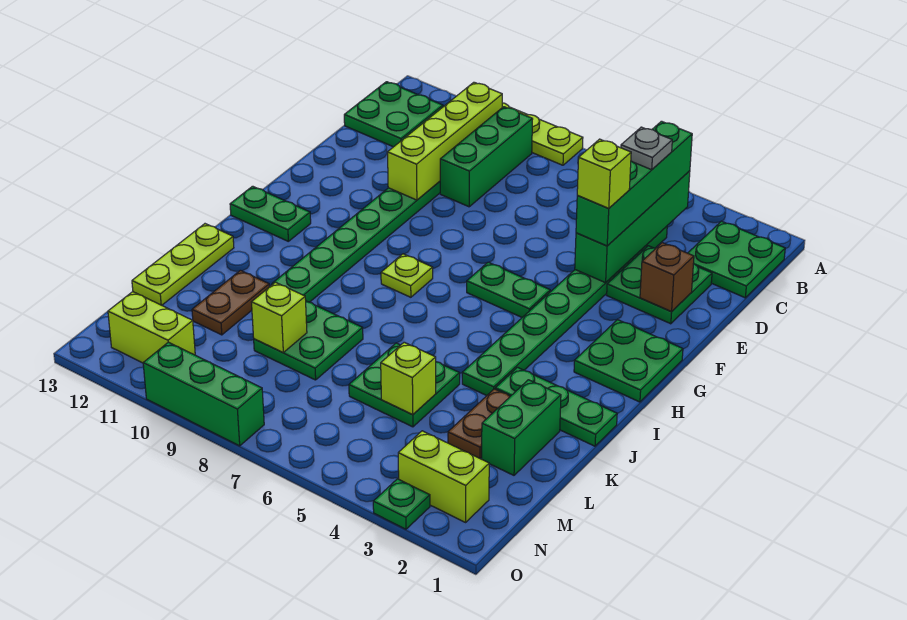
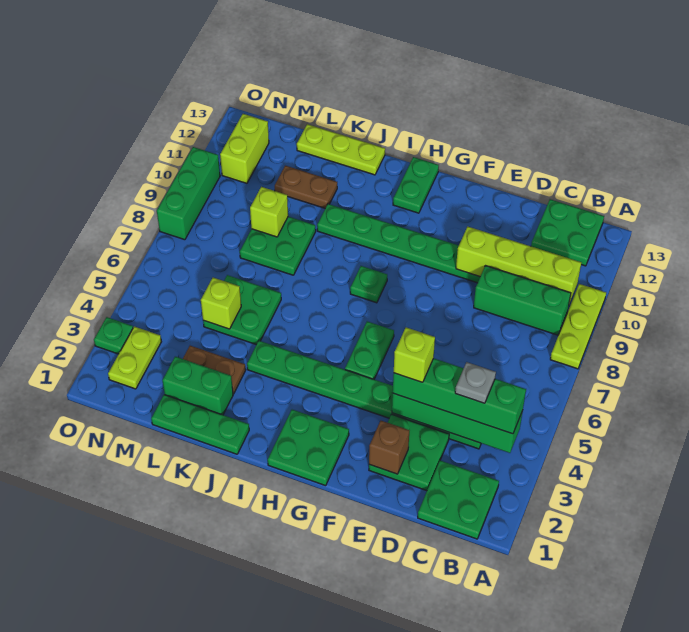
lime 1x1 plate [381,254,433,297] -> green 1x1 plate [350,266,387,303]
green 1x3 plate [495,367,617,446] -> green 1x3 plate turned to [151,394,249,454]
lime 1x2 brick [398,431,489,522] -> lime 1x2 plate [108,326,161,389]

